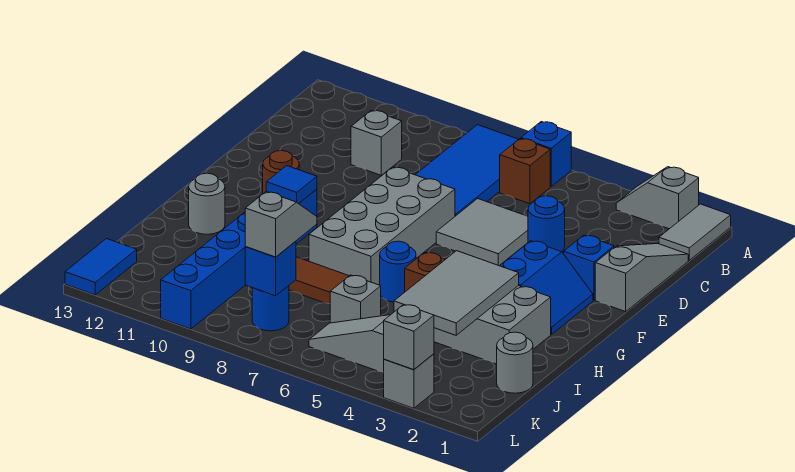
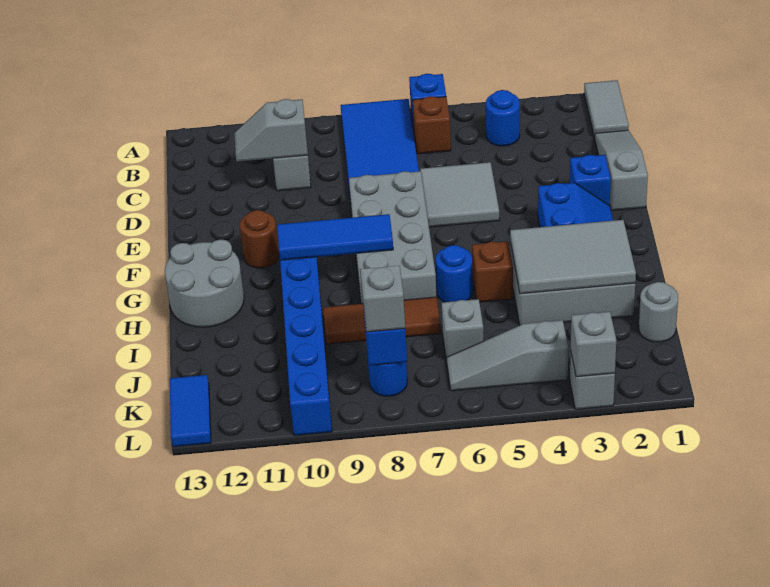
grey 1x2 slope [616,167,699,229] -> grey 1x2 slope moved to [234,99,308,162]
blue 1x1 round brick [528,196,565,252] -> blue 1x1 round brick moved to [486,90,520,146]
blue 1x1 tile [266,166,317,204] -> blue 1x3 tile [277,214,393,260]
grey 2x3 tile [394,251,519,335] -> grey 2x3 tile turned to [510,220,636,294]
grey 1x1 round brick [189,173,225,234] -> grey 2x2 round brick [165,240,244,327]

